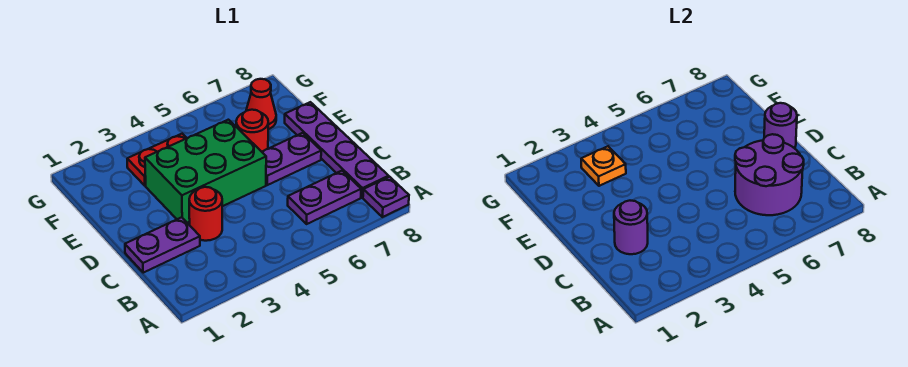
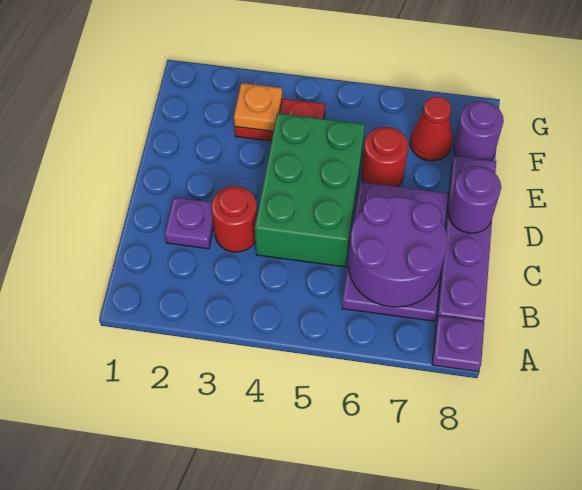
purple 1x2 plate [125,217,200,273] -> purple 1x1 plate [164,197,214,249]
purple 1x1 round brick [614,201,648,254] -> purple 1x1 round brick moved to [454,101,504,160]
green 2x3 brick [145,120,266,223] -> green 2x3 brick turned to [255,113,365,267]

